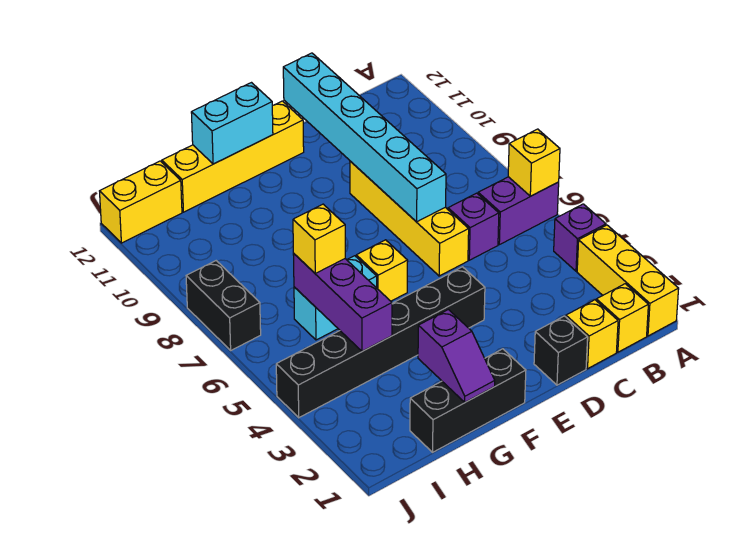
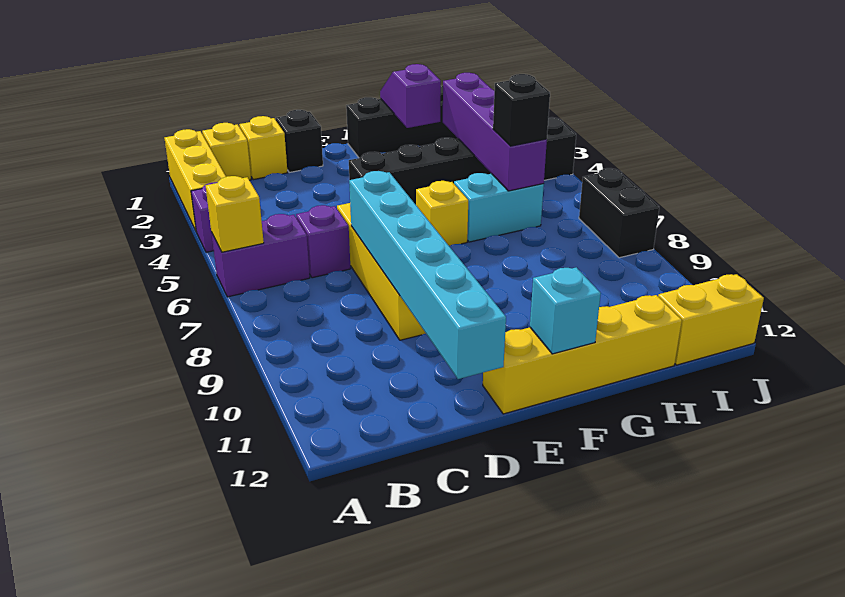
cyan 1x2 brick [191,83,273,164] -> cyan 1x1 brick [530,267,601,354]
purple 1x3 brick [293,254,392,351] -> purple 1x4 brick [443,73,547,191]
yellow 1x1 brick [293,204,345,273] -> black 1x1 brick [493,74,550,146]

